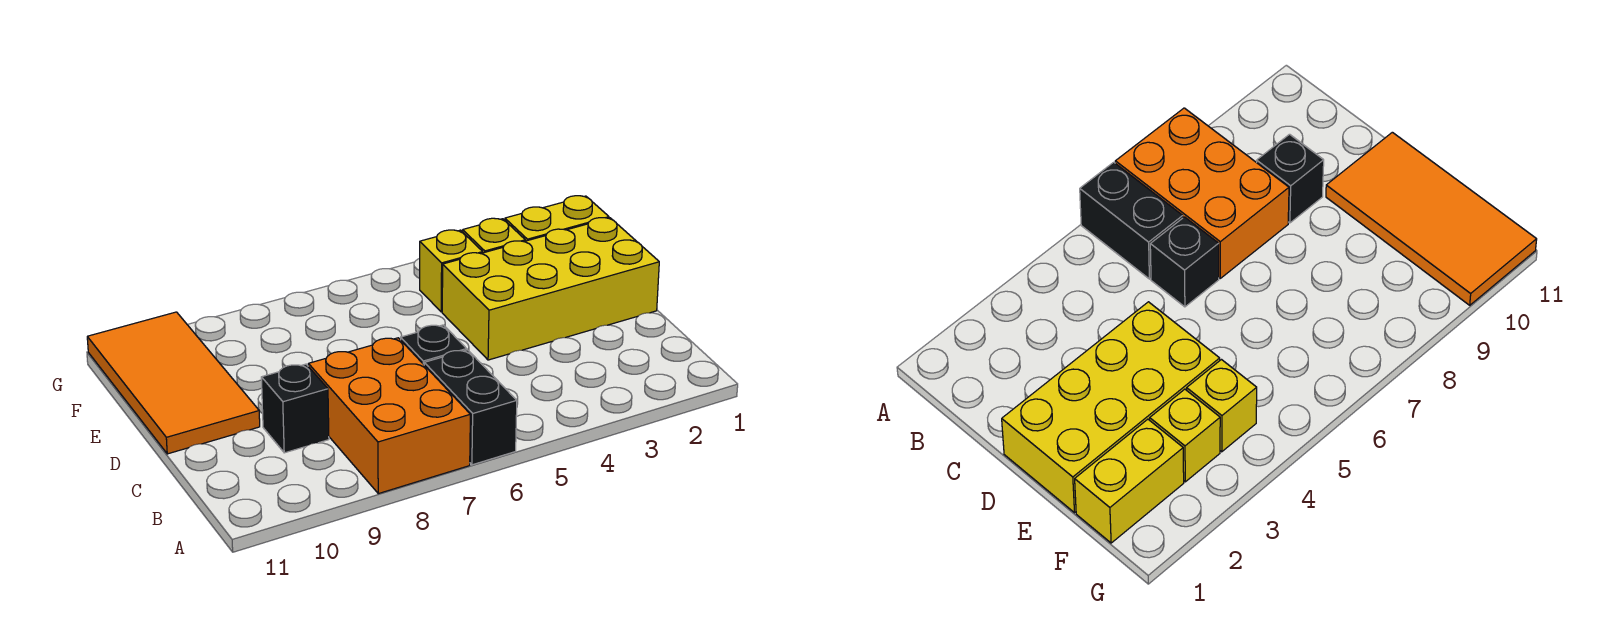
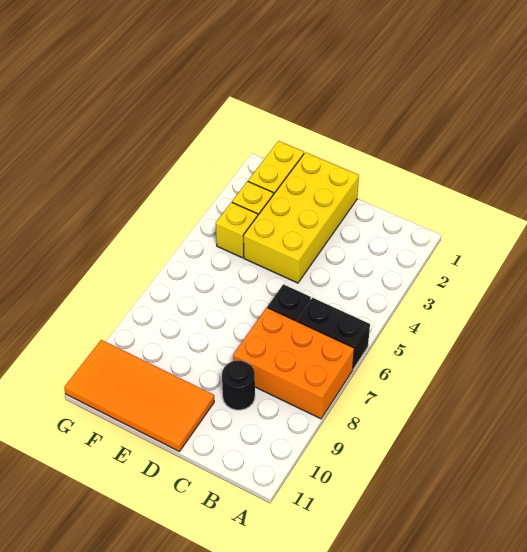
black 1x1 brick [261,364,329,453] -> black 1x1 round brick [222,361,255,410]

